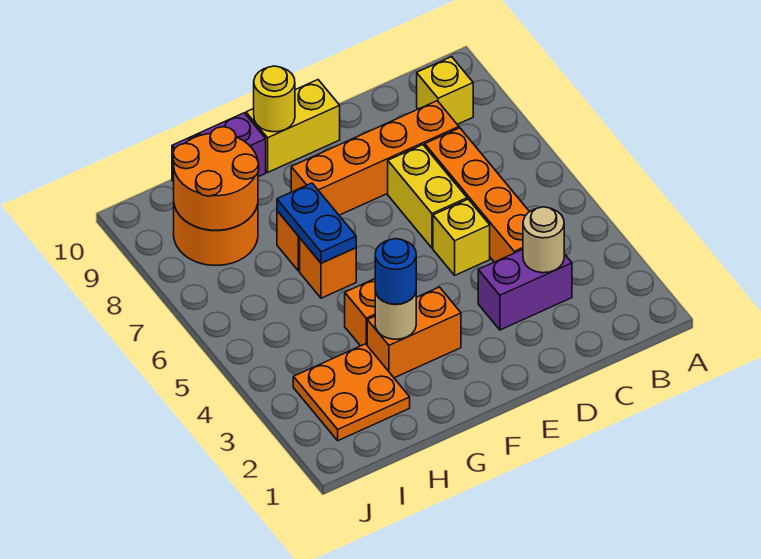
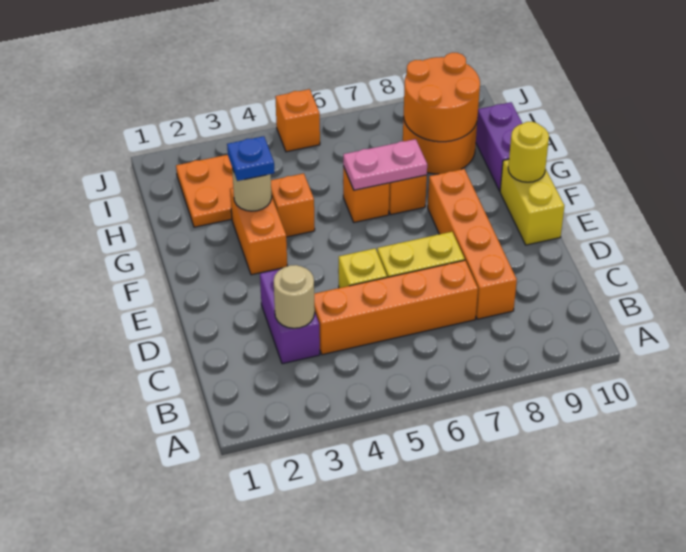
yellow 1x1 brick [417,57,473,124] -> none
blue 1x1 round brick [375,239,416,304] -> blue 1x1 plate [227,136,275,181]
blue 1x2 plate [277,183,356,263] -> pink 1x2 plate [343,139,427,190]
none -> orange 1x1 brick [275,89,320,152]

